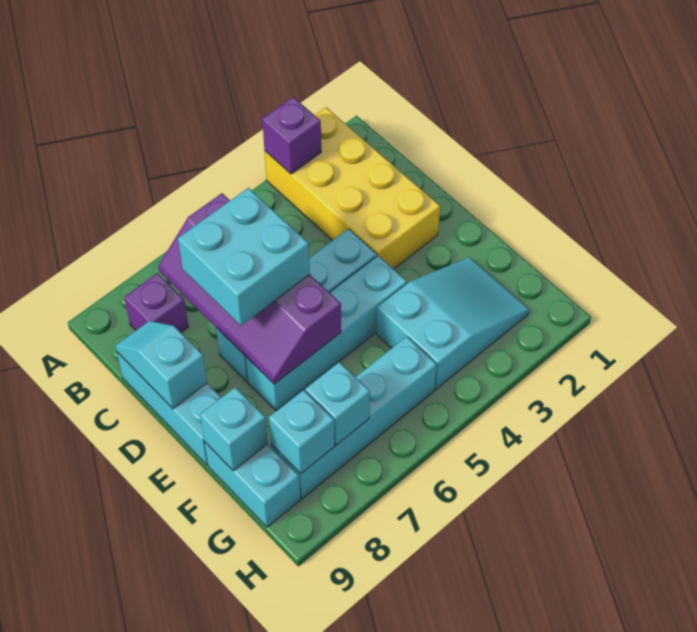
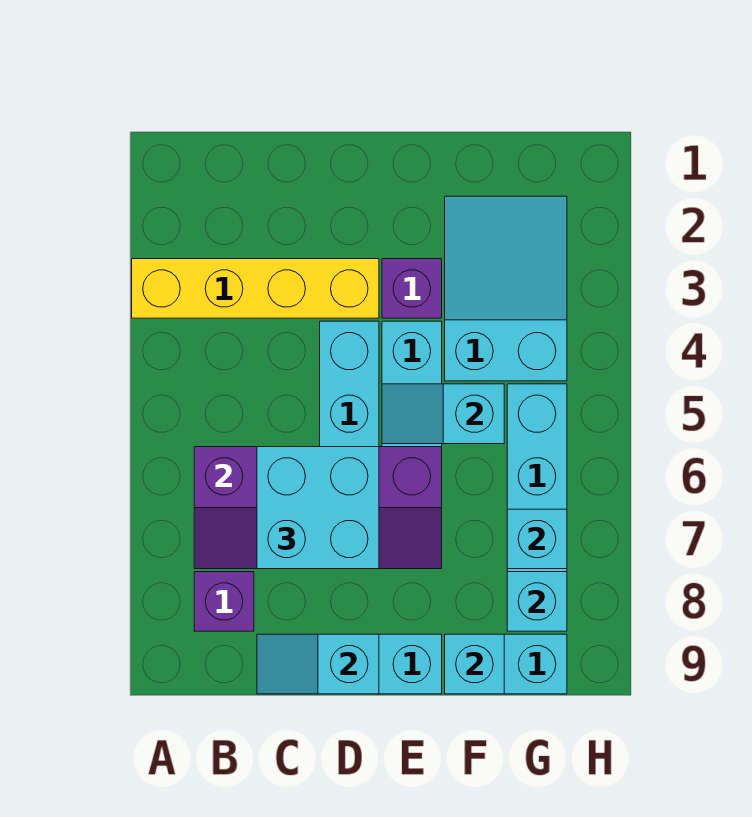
yellow 2x4 brick [265,107,440,269] -> yellow 1x4 brick [132,259,379,318]
purple 1x1 brick [262,97,321,174] -> purple 1x1 brick moved to [382,259,442,318]
none -> cyan 1x2 slope [382,384,504,444]

